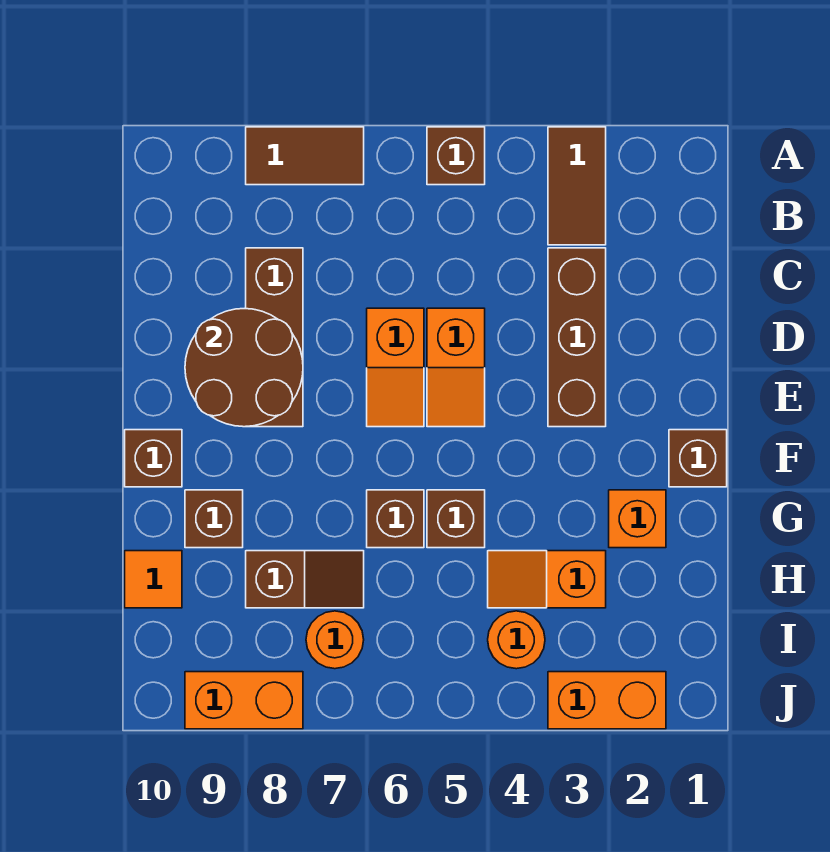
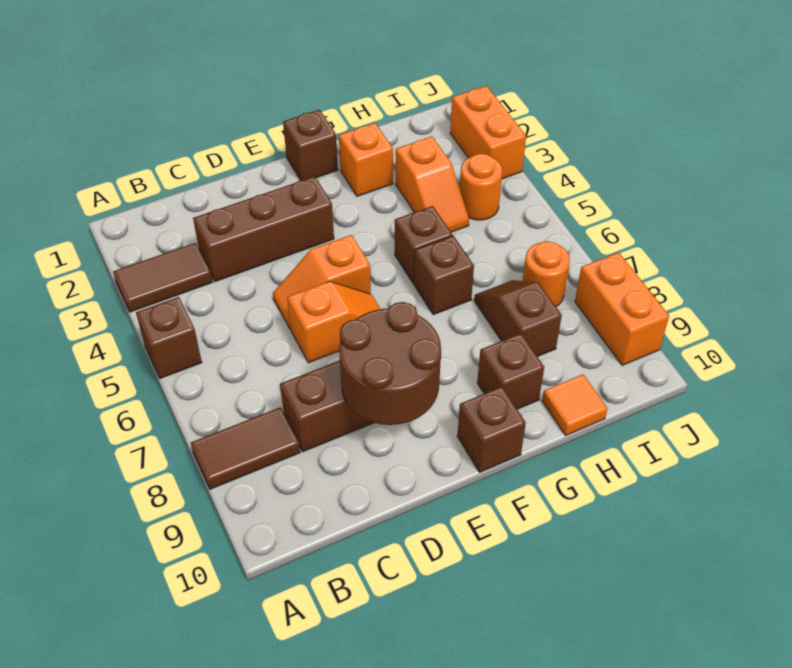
brown 1x2 tile [246,127,364,185] -> brown 1x2 tile turned to [191,407,300,489]
orange 1x2 slope [427,308,485,427] -> orange 1x2 slope turned to [273,235,371,330]

